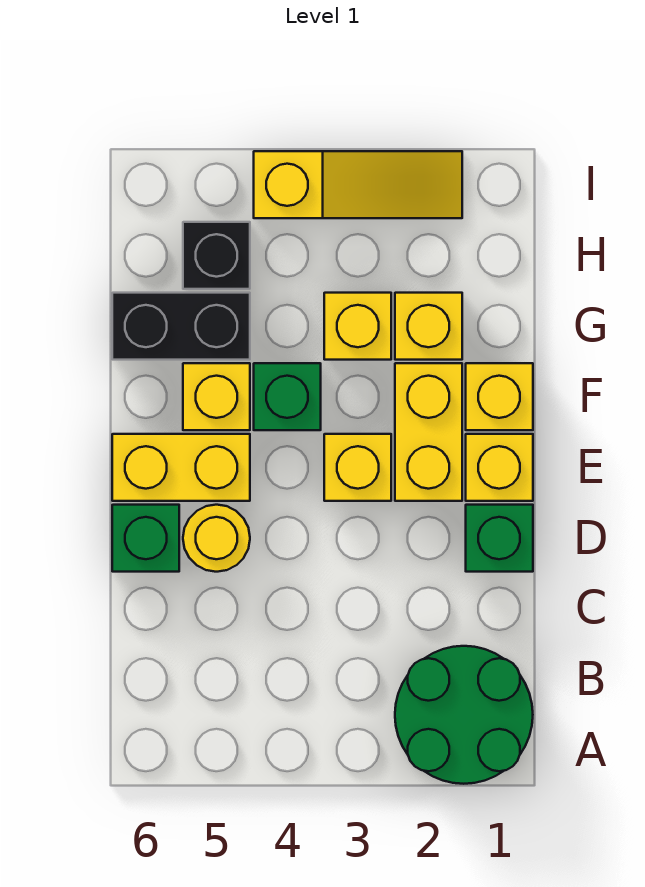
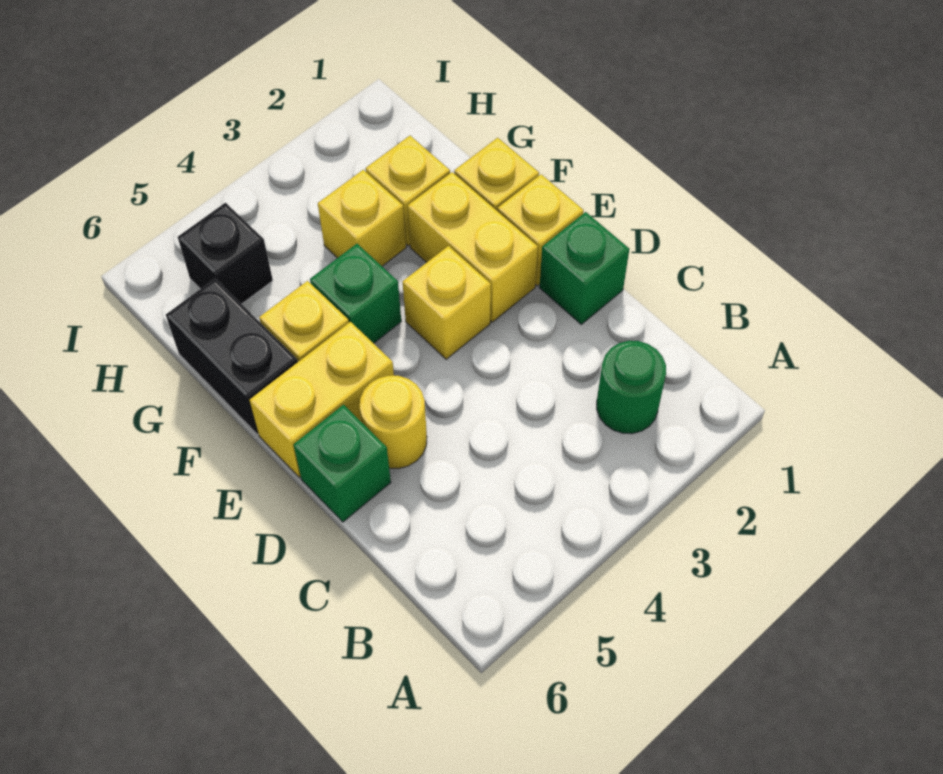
green 2x2 round brick [395,646,533,784] -> green 1x1 round brick [597,341,666,434]
black 1x2 brick [112,293,250,360] -> black 1x2 brick turned to [166,279,298,434]
yellow 1x3 slope [254,151,462,218] -> none

